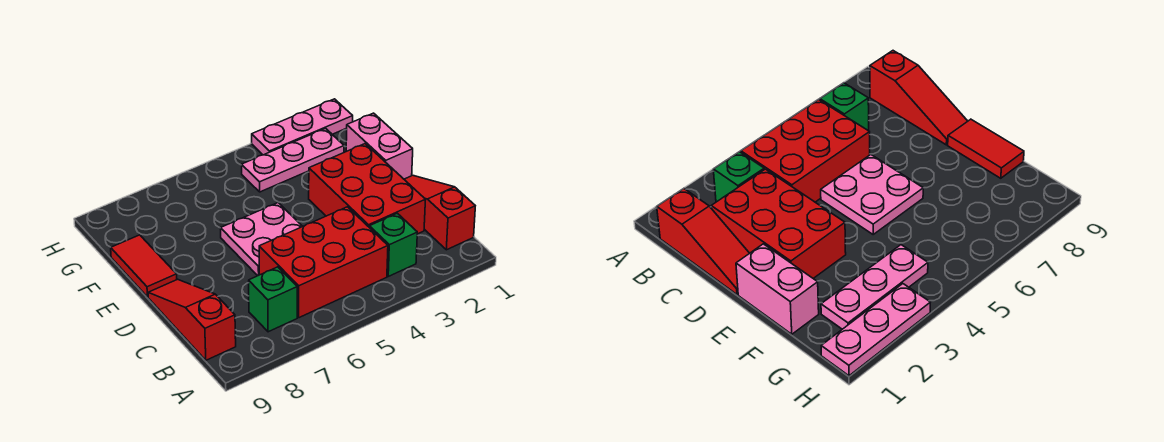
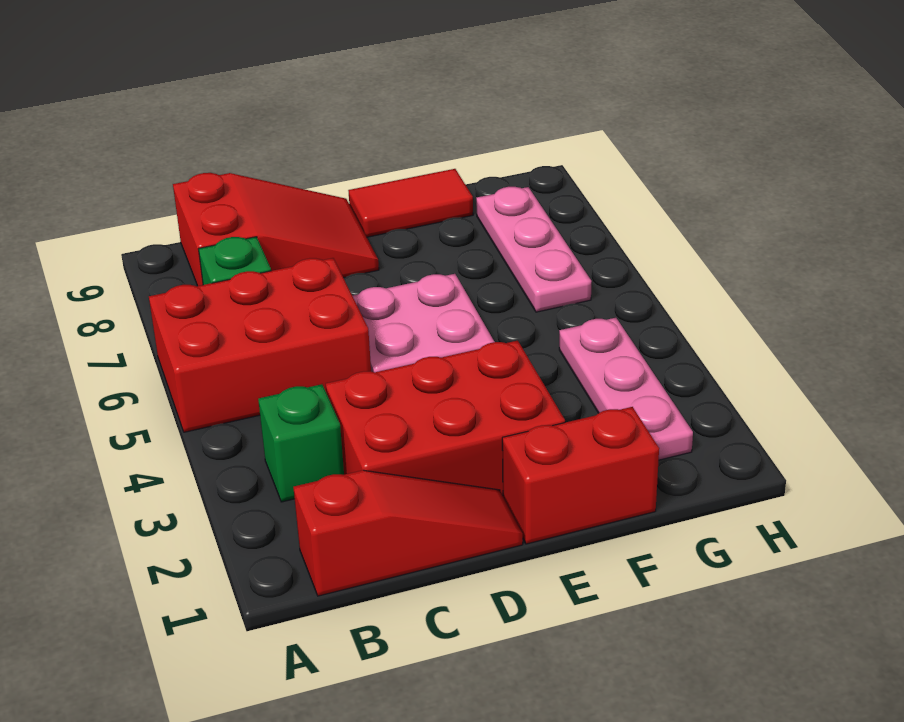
red 2x3 brick [259,207,388,318] -> red 2x3 brick turned to [149,258,371,432]
red 1x3 slope [148,279,236,360] -> red 2x3 slope [173,173,379,286]
pink 1x2 brick [346,113,413,179] -> red 1x2 brick [502,407,659,544]
pink 1x3 plate [252,99,353,155] -> pink 1x3 plate moved to [476,186,592,312]

